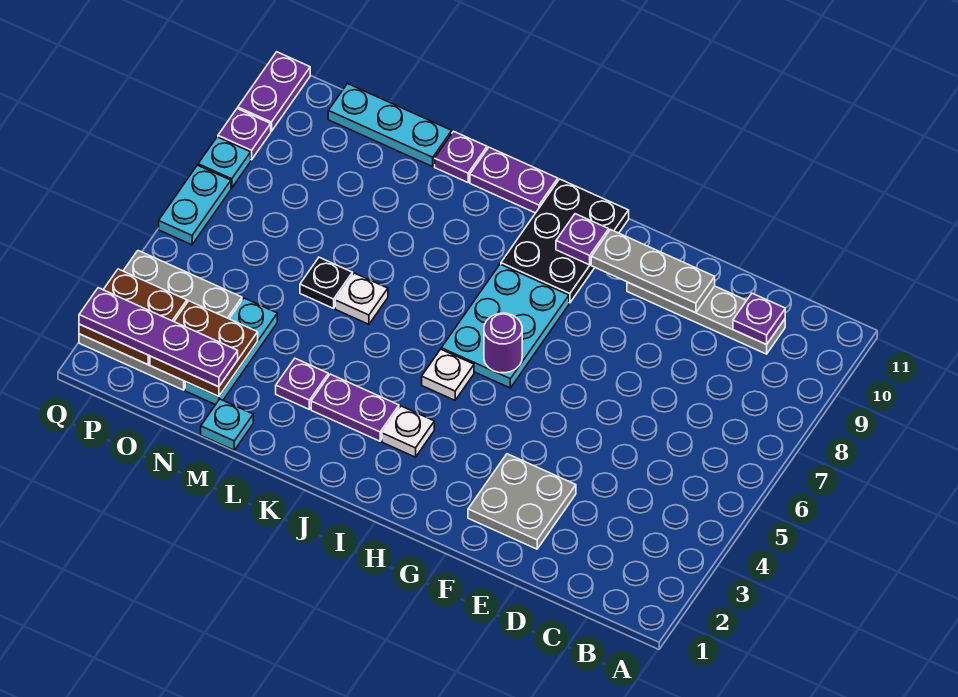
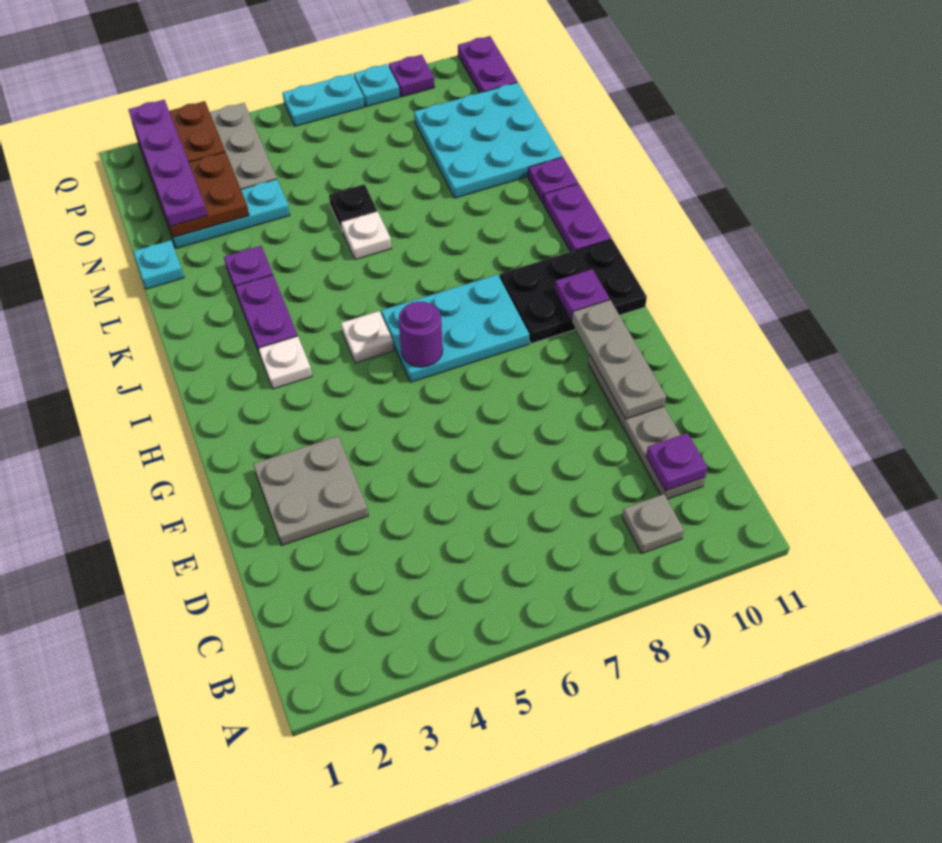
none -> grey 1x1 plate [622,494,684,554]
cyan 1x3 plate [328,84,452,167] -> cyan 3x3 plate [414,82,562,198]
purple 1x2 plate [238,52,310,131] -> purple 1x2 plate turned to [458,36,517,93]

